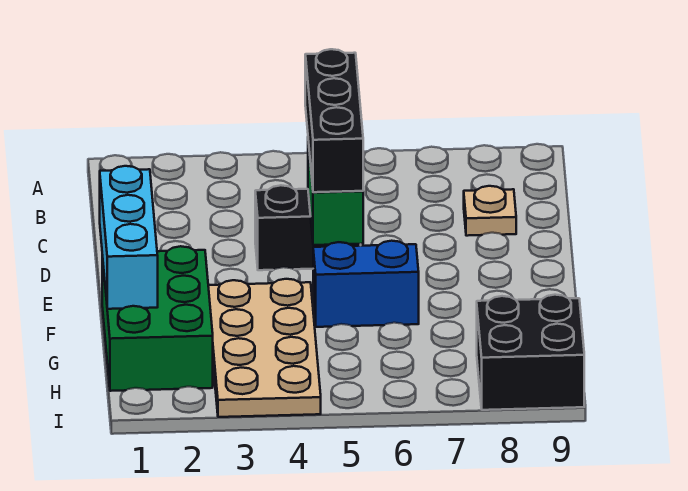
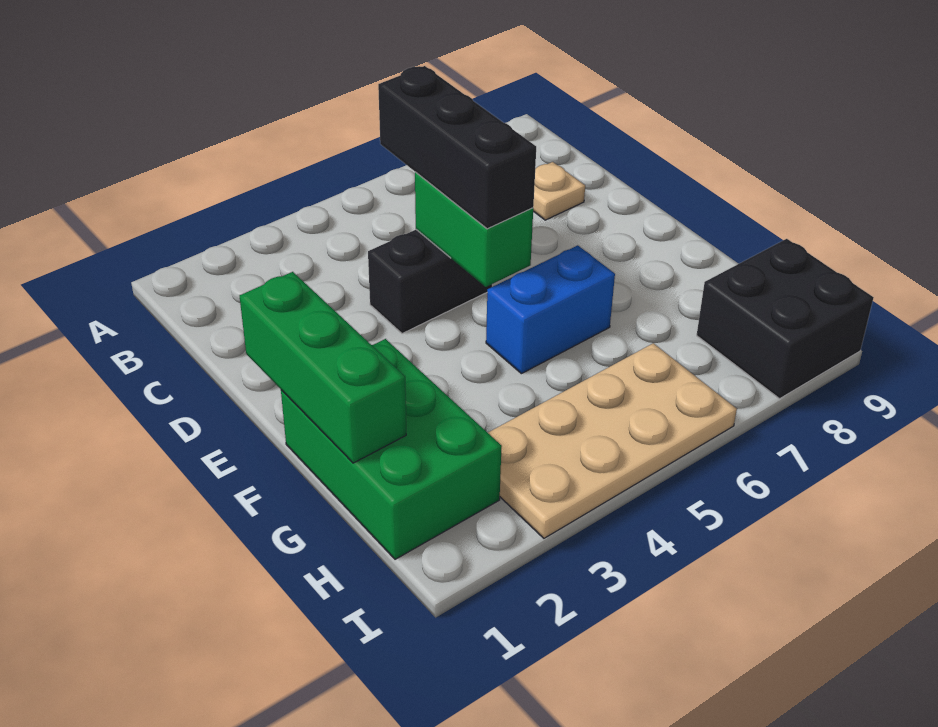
cyan 1x3 brick [100,166,158,309] -> green 1x3 brick [240,272,406,463]
tan 2x4 plate [208,279,321,417] -> tan 2x4 plate turned to [488,343,737,538]

